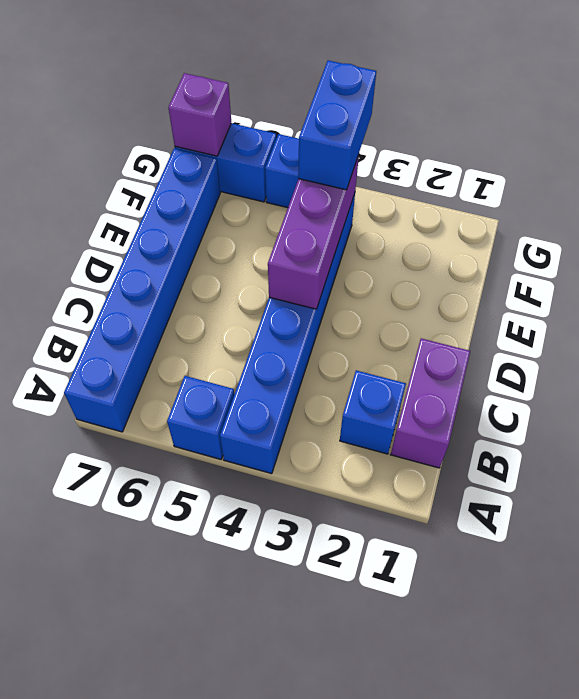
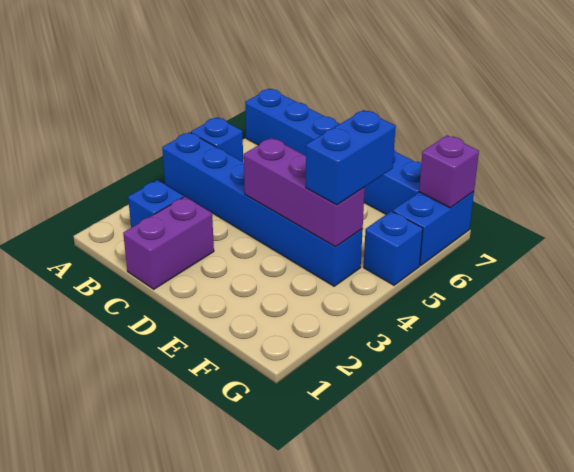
purple 1x2 brick [391,338,470,468] -> purple 1x2 brick turned to [123,197,214,289]
blue 1x2 brick [298,60,376,190] -> blue 1x2 brick turned to [306,110,396,205]

